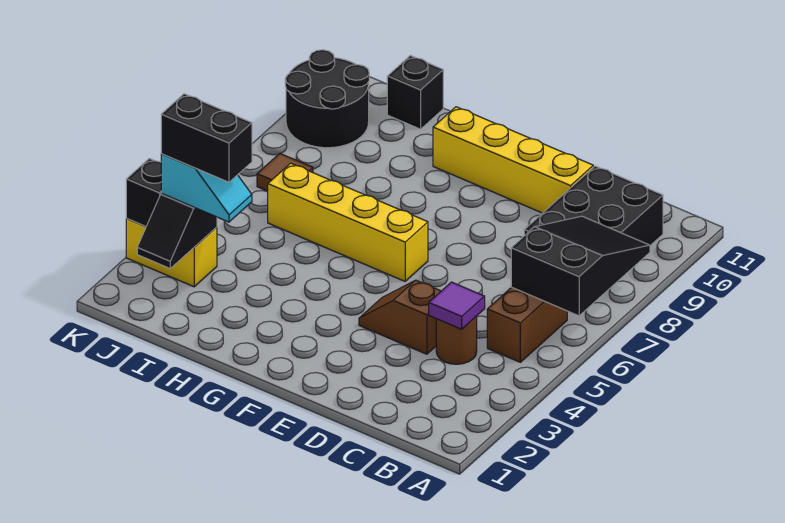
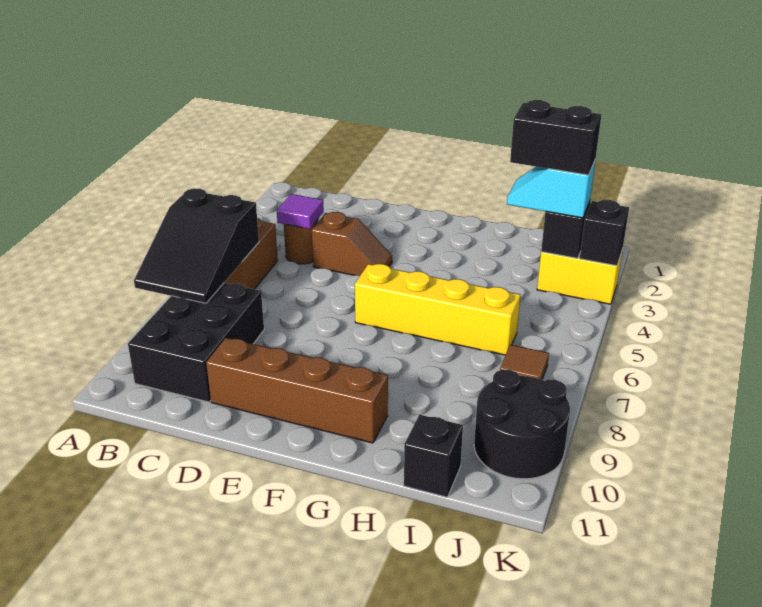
yellow 1x4 brick [433,107,593,213] -> brown 1x4 brick [206,338,388,443]

